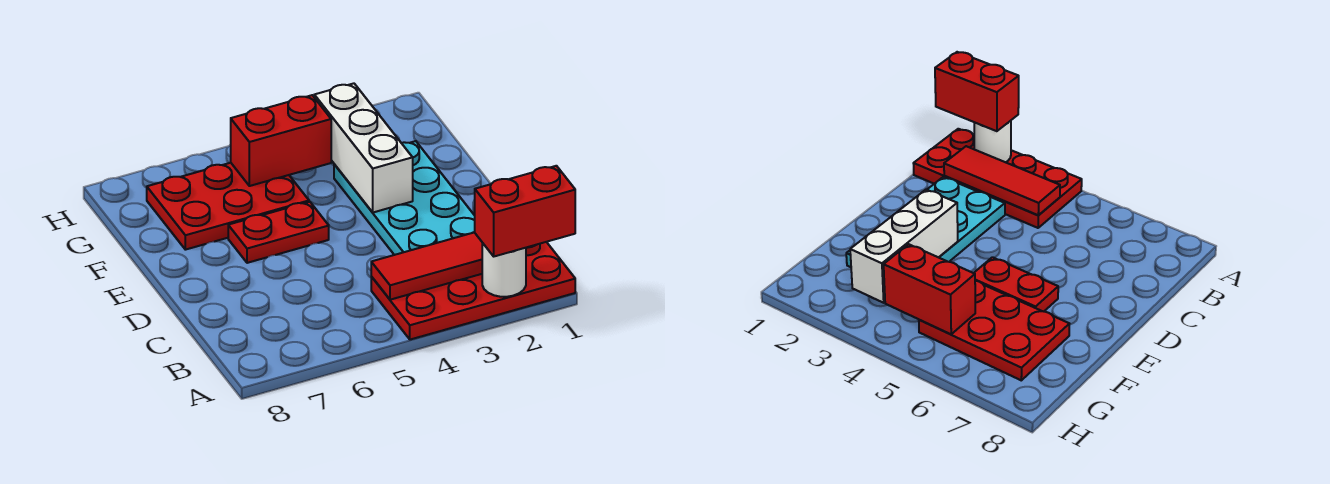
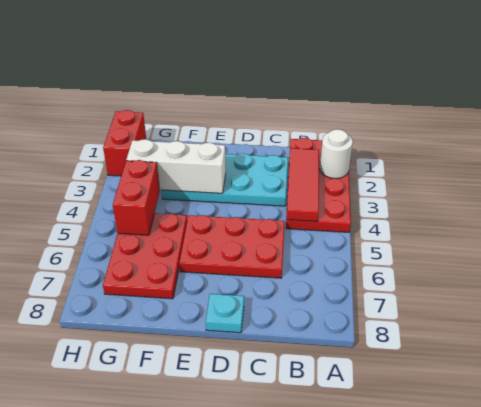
red 1x2 brick [475,166,575,256] -> red 1x2 brick moved to [103,110,146,176]
none -> cyan 1x1 plate [206,294,244,333]
red 1x2 plate [228,202,329,263] -> red 2x3 plate [179,215,285,278]

